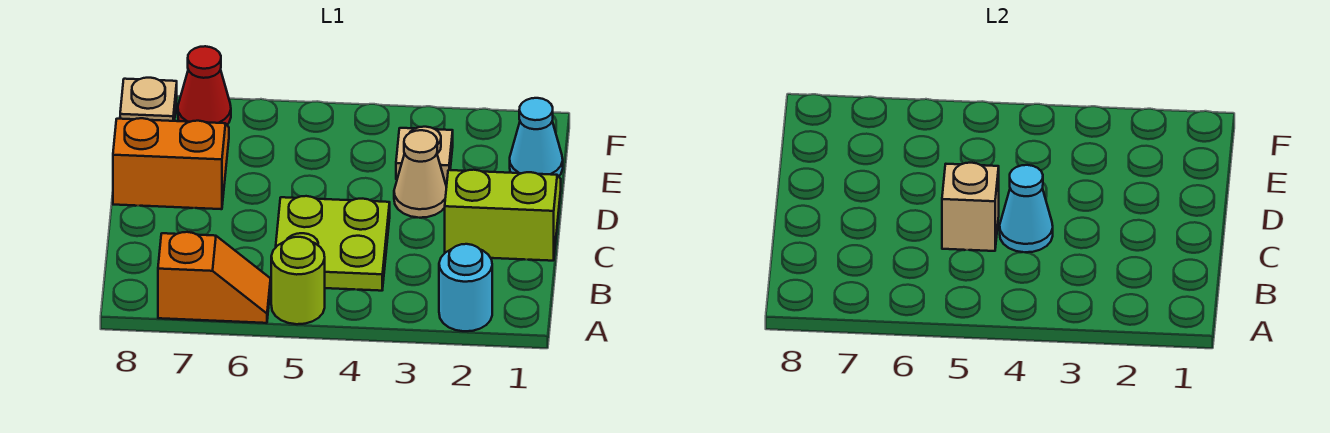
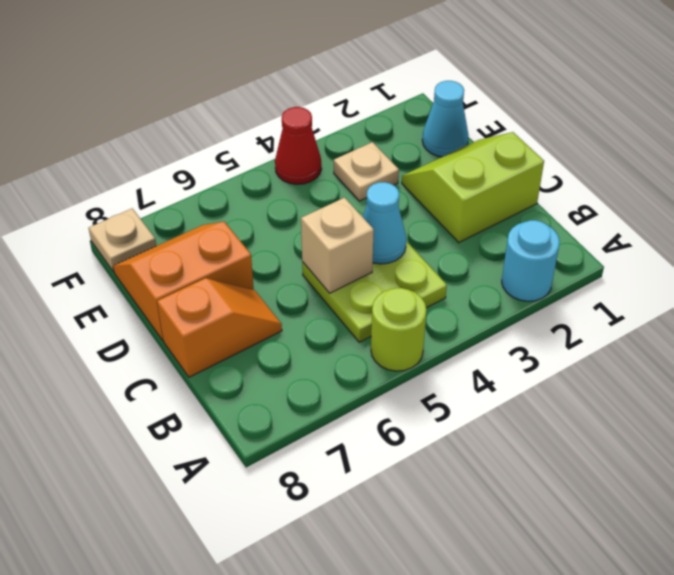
orange 1x2 slope [158,232,271,323] -> orange 1x2 slope moved to [157,278,282,377]
tan 1x1 cone [394,130,447,218] -> none
red 1x1 cone [178,46,231,125] -> red 1x1 cone moved to [275,107,321,184]

